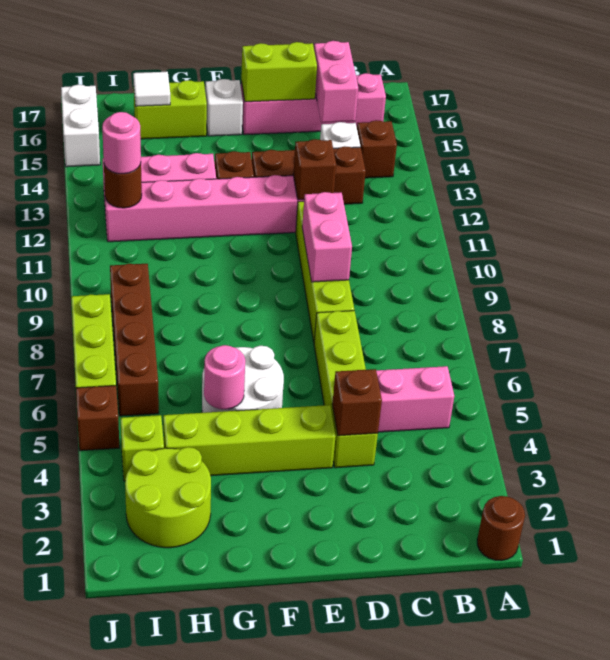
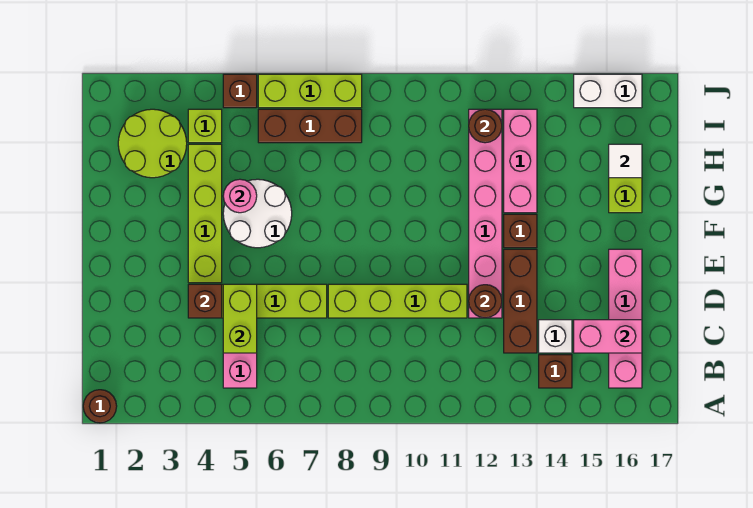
pink 1x2 brick [302,192,352,282] -> none
brown 1x1 brick [293,139,336,200] -> brown 1x1 round brick [469,285,502,318]
lime 1x2 brick [241,42,317,102] -> lime 1x2 brick moved to [223,284,257,353]
white 1x1 brick [205,79,243,136] -> none
brown 1x4 brick [110,264,159,416] -> brown 1x3 brick [258,109,362,143]
pink 1x1 round brick [102,112,141,174] -> none

